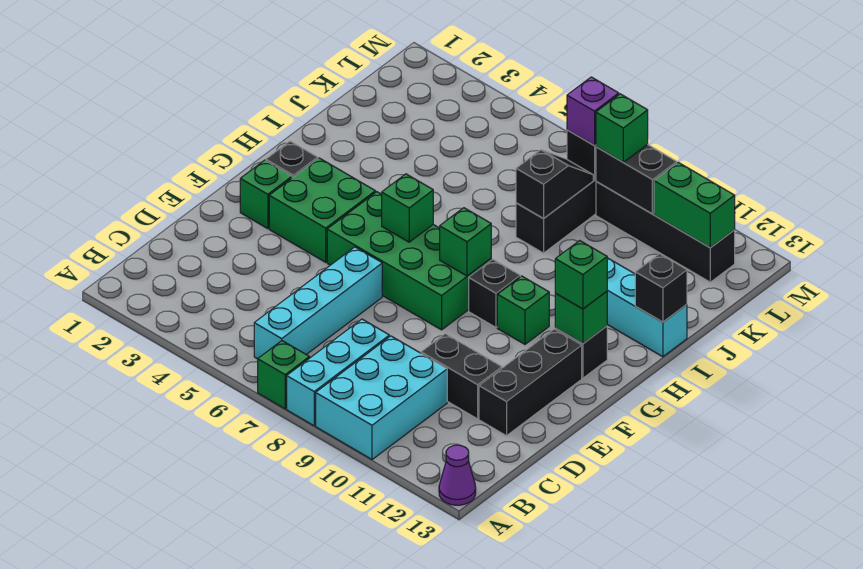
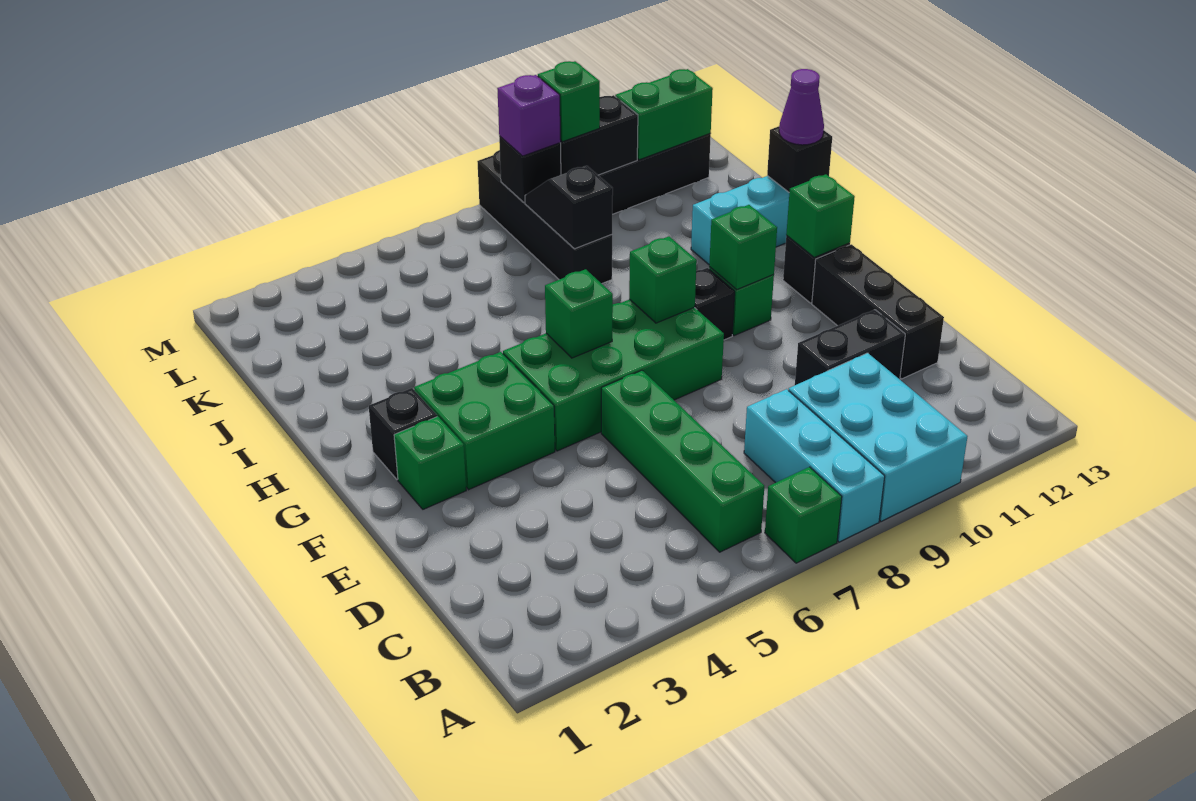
purple 1x1 cone [439,445,476,505] -> purple 1x1 cone moved to [779,69,824,145]
cyan 1x4 brick [254,247,382,359] -> green 1x4 brick [601,370,764,552]
green 1x1 brick [555,241,607,309] -> green 1x1 brick moved to [709,205,777,289]

